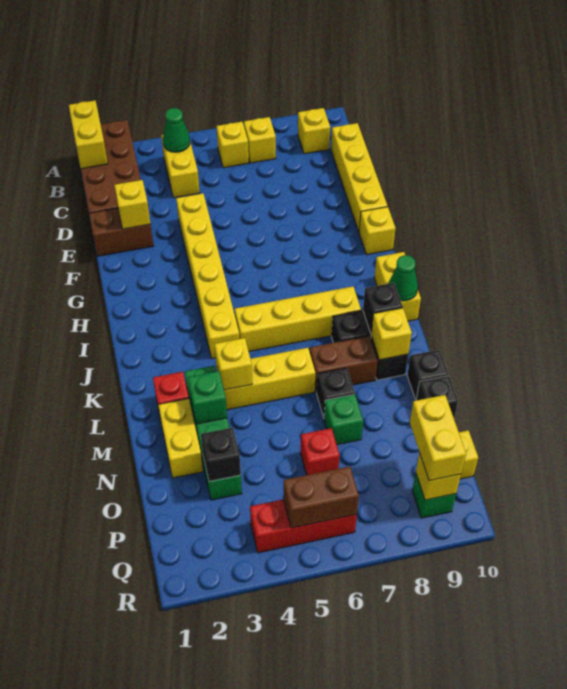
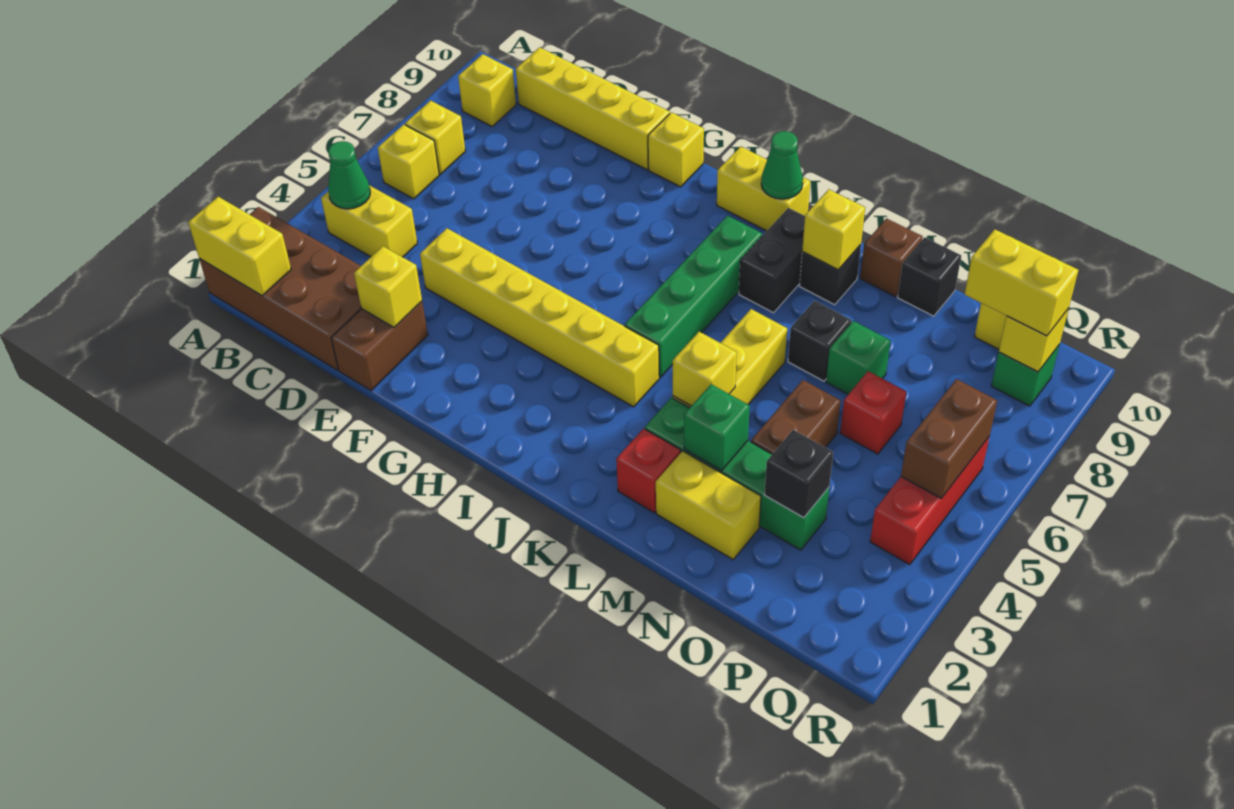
yellow 1x4 brick [235,286,361,352] -> green 1x4 brick [625,216,762,377]
black 1x1 brick [363,283,403,333] -> none
brown 1x2 brick [310,336,378,392] -> brown 1x2 brick moved to [751,380,841,454]
black 1x1 brick [407,350,448,400] -> brown 1x1 brick [860,219,923,297]

